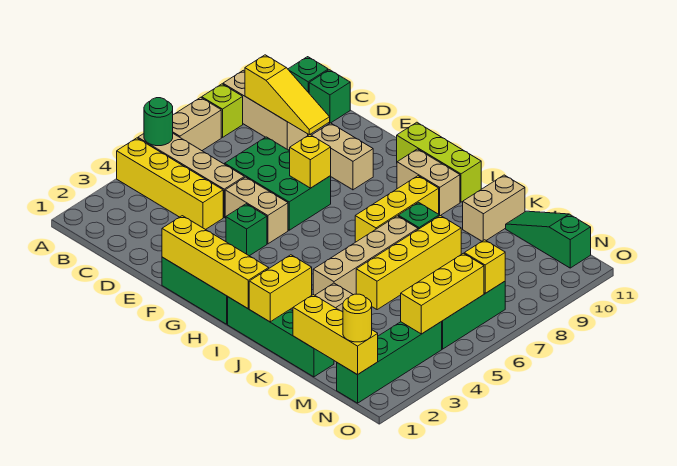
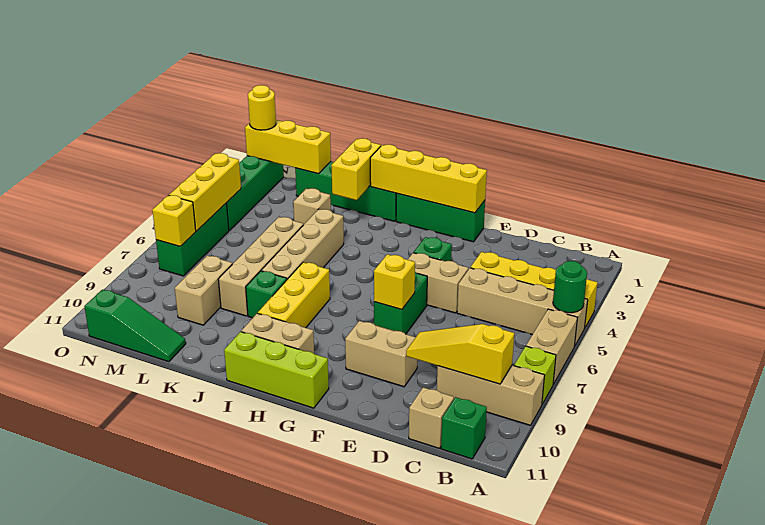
green 1x1 brick [309,70,350,123] -> tan 1x1 brick [409,387,454,448]
green 2x3 brick [225,137,331,230] -> green 1x2 brick [374,272,427,334]
yellow 1x4 brick [356,216,461,310] -> tan 1x4 brick [218,217,303,316]
tan 1x2 brick [463,175,525,241] -> tan 1x2 brick moved to [175,256,232,325]

